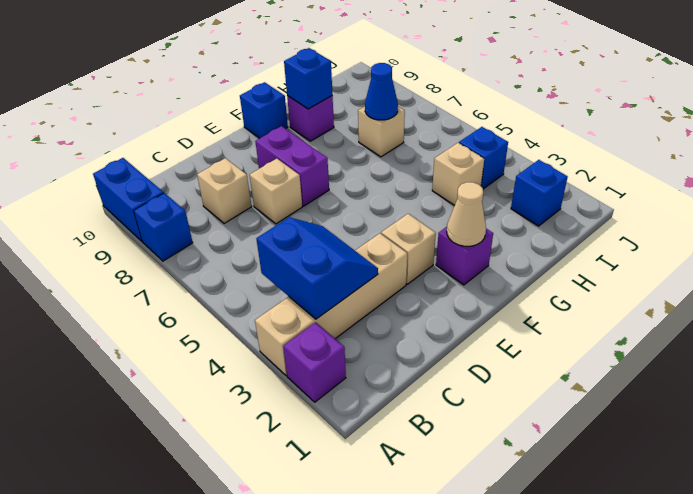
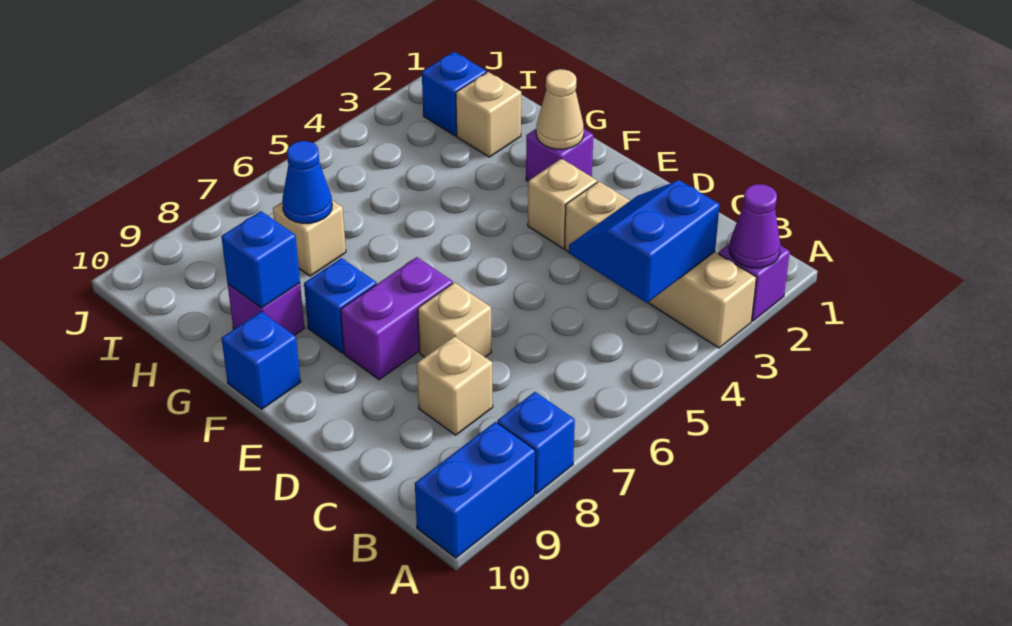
none -> purple 1x1 cone [729,184,781,268]
tan 1x1 brick [432,143,484,205] -> tan 1x1 brick moved to [456,72,521,157]
blue 1x1 brick [459,127,508,189] -> blue 1x1 brick moved to [304,258,376,353]

